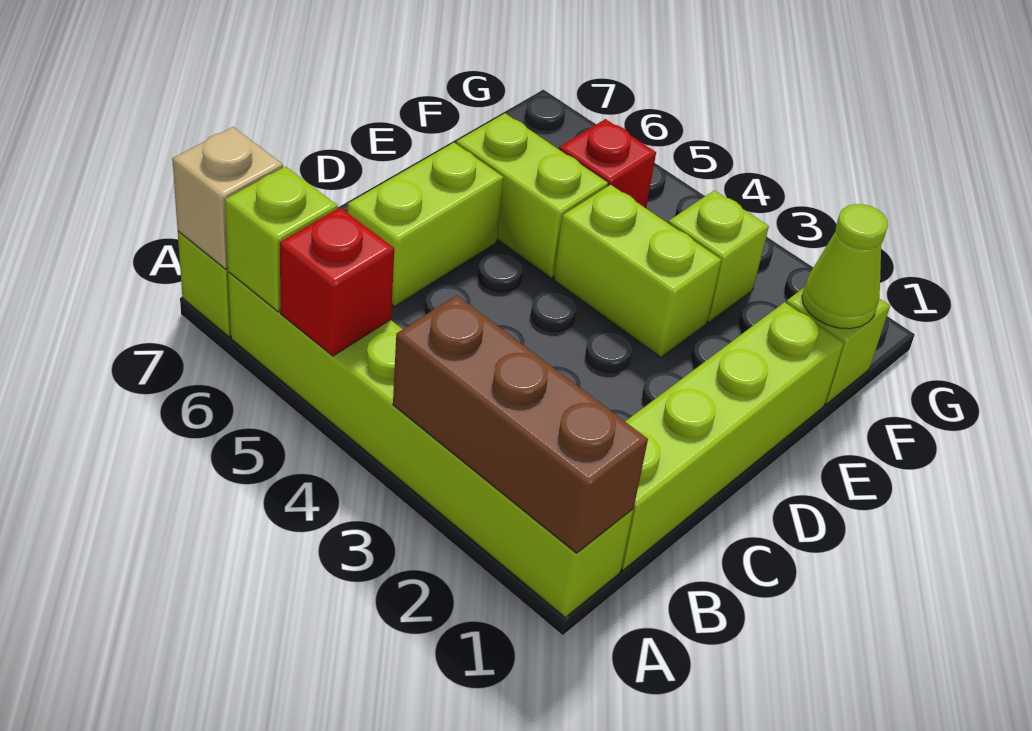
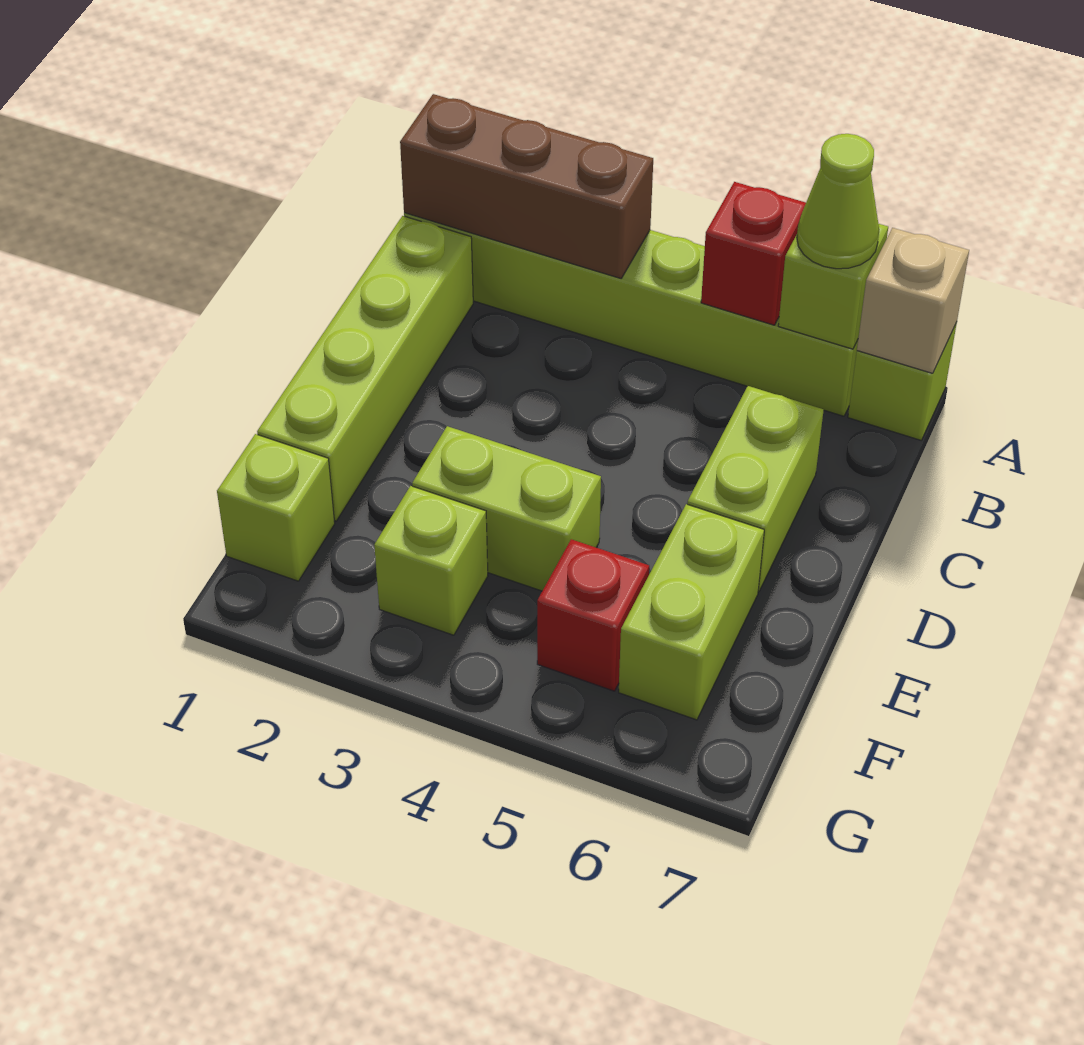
lime 1x2 brick [456,113,608,278] -> lime 1x2 brick turned to [619,504,764,720]
lime 1x1 cone [802,204,888,329] -> lime 1x1 cone moved to [797,134,879,269]

